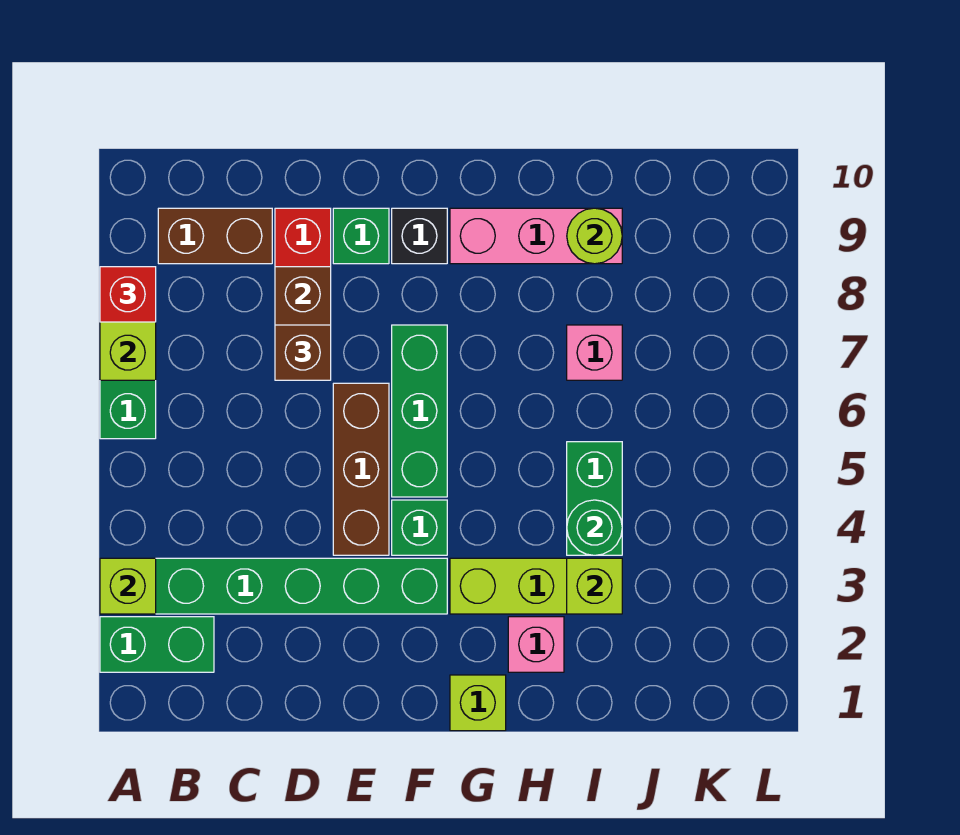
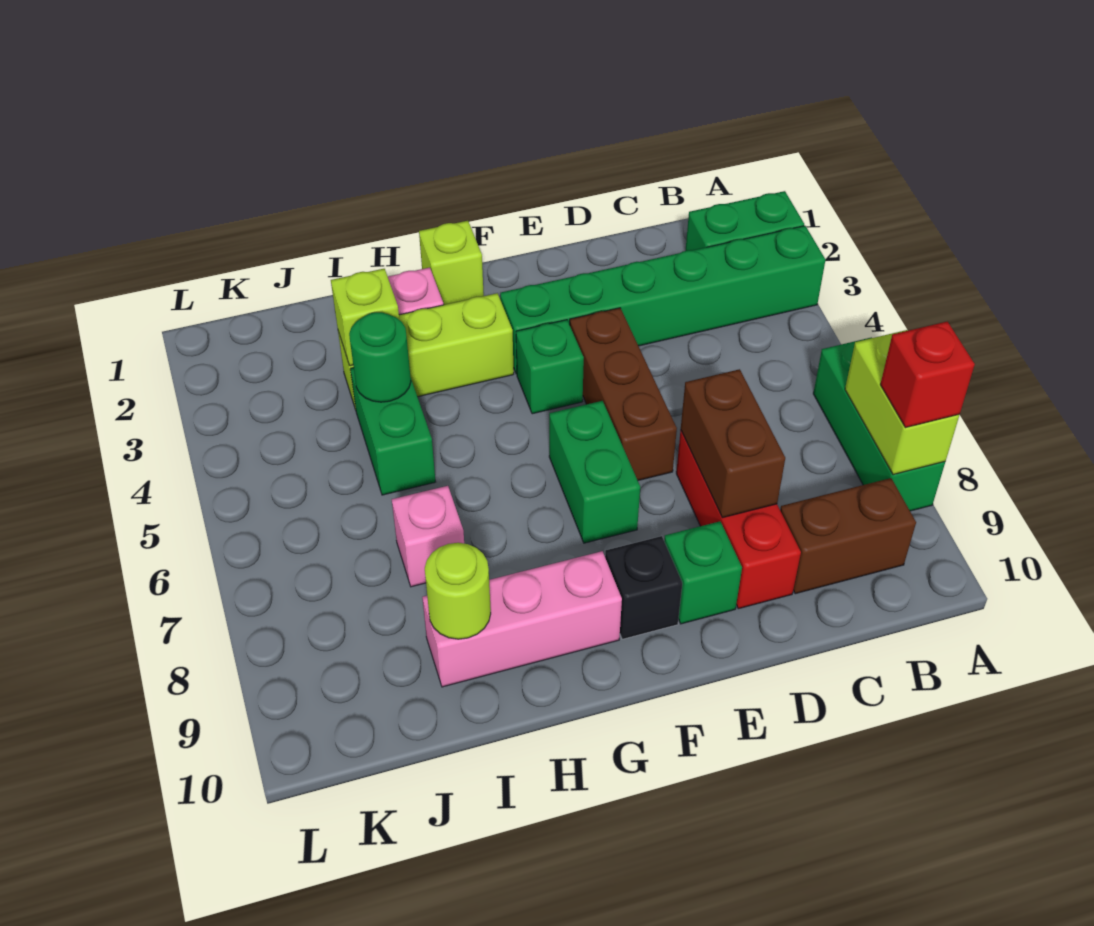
lime 1x1 brick [100,558,156,614] -> none
brown 1x1 brick [275,325,331,380] -> none
green 1x3 brick [392,325,447,497] -> green 1x2 brick [549,401,640,543]

